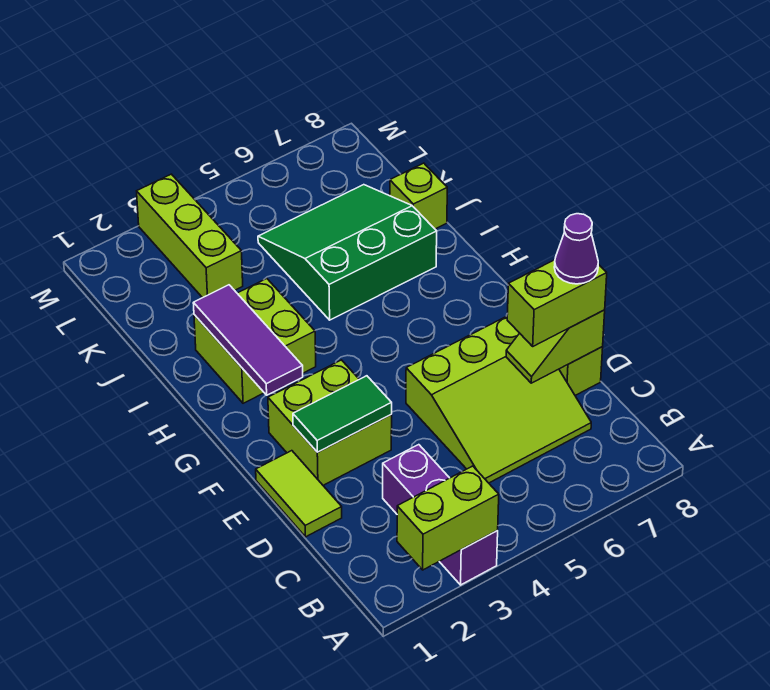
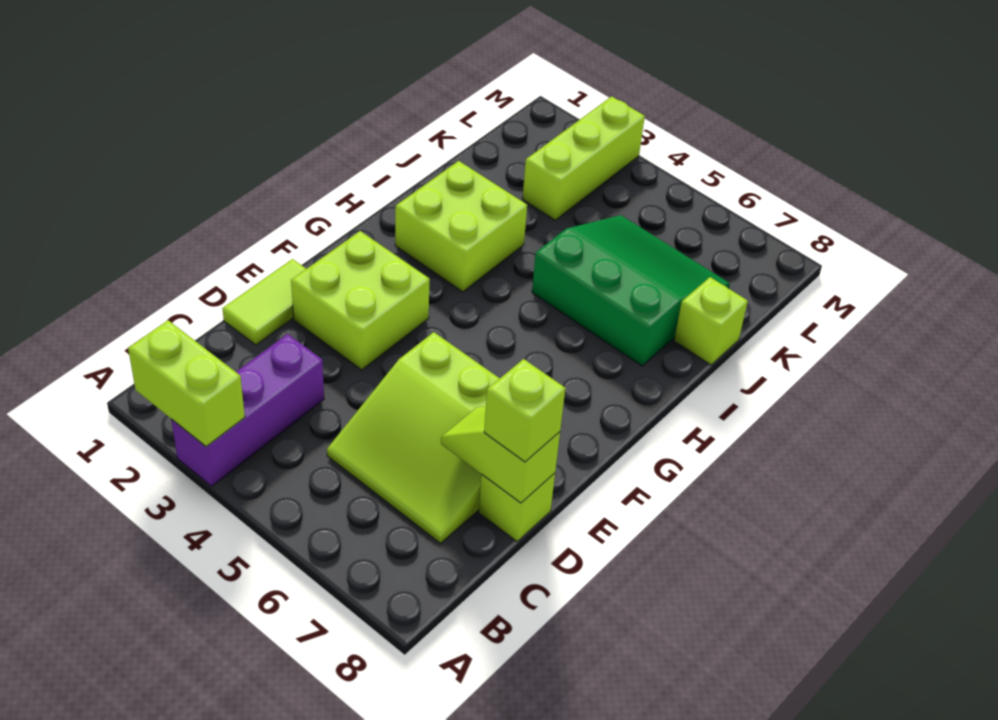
lime 1x2 brick [507,260,607,346] -> lime 1x1 brick [484,359,565,462]
purple 1x1 cone [554,214,598,284] -> none
green 1x2 tile [293,376,392,452] -> none
purple 1x3 tile [193,285,303,395] -> none

